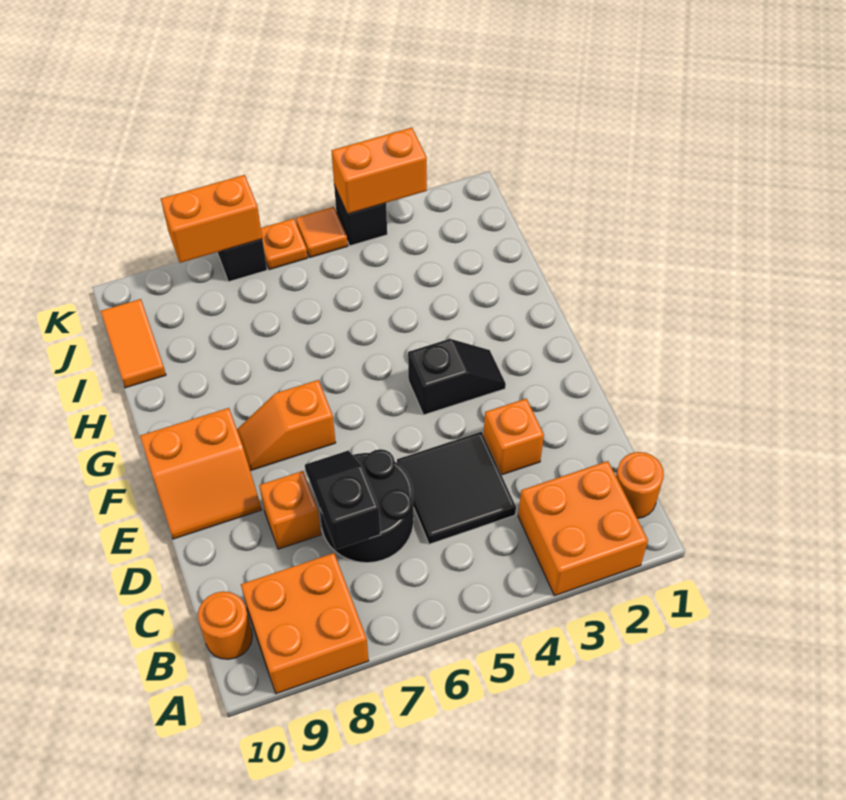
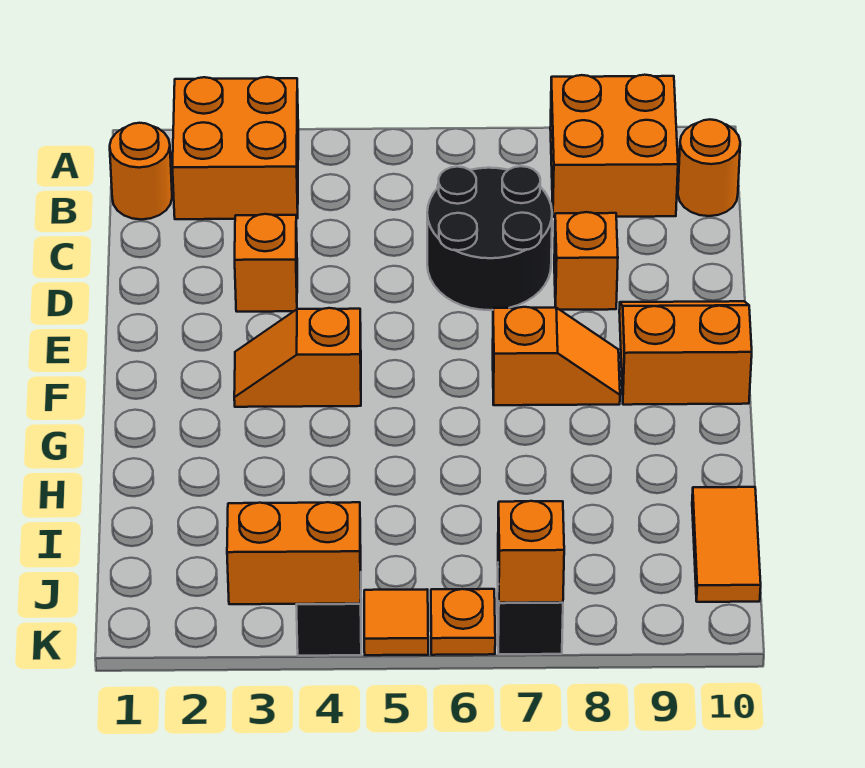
black 2x2 tile [397,432,516,544] -> none
black 1x2 slope [305,450,381,550] -> none
black 1x2 slope [408,339,506,415] -> orange 1x2 slope [234,308,361,407]
orange 1x2 brick [161,175,262,263] -> orange 1x1 brick [498,501,564,603]

